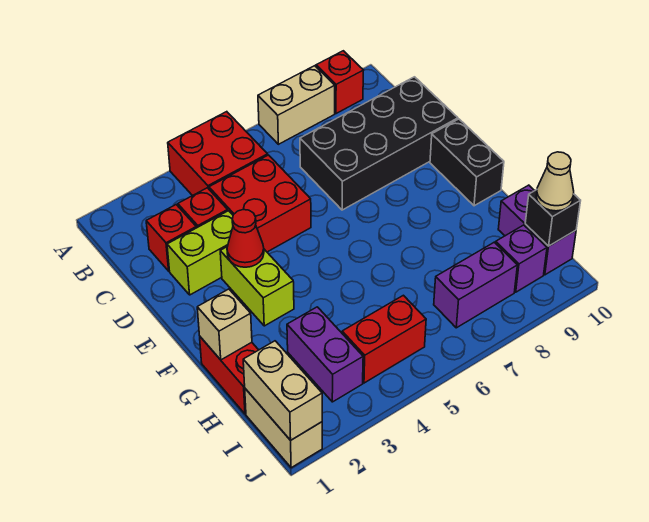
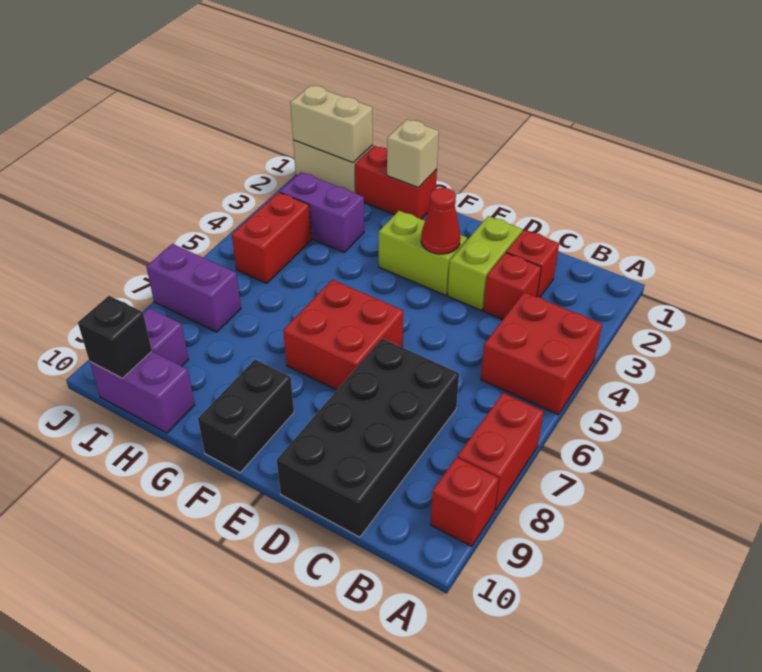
tan 1x2 brick [258,66,335,144] -> red 1x2 brick [458,393,544,510]
red 2x2 brick [209,155,311,252] -> red 2x2 brick moved to [283,280,404,390]
black 1x2 brick [430,119,504,206] -> black 1x2 brick turned to [198,360,294,472]
purple 1x2 brick [434,242,517,328] -> purple 1x2 brick turned to [146,244,241,332]
tan 1x1 cone [536,152,574,211] -> none

